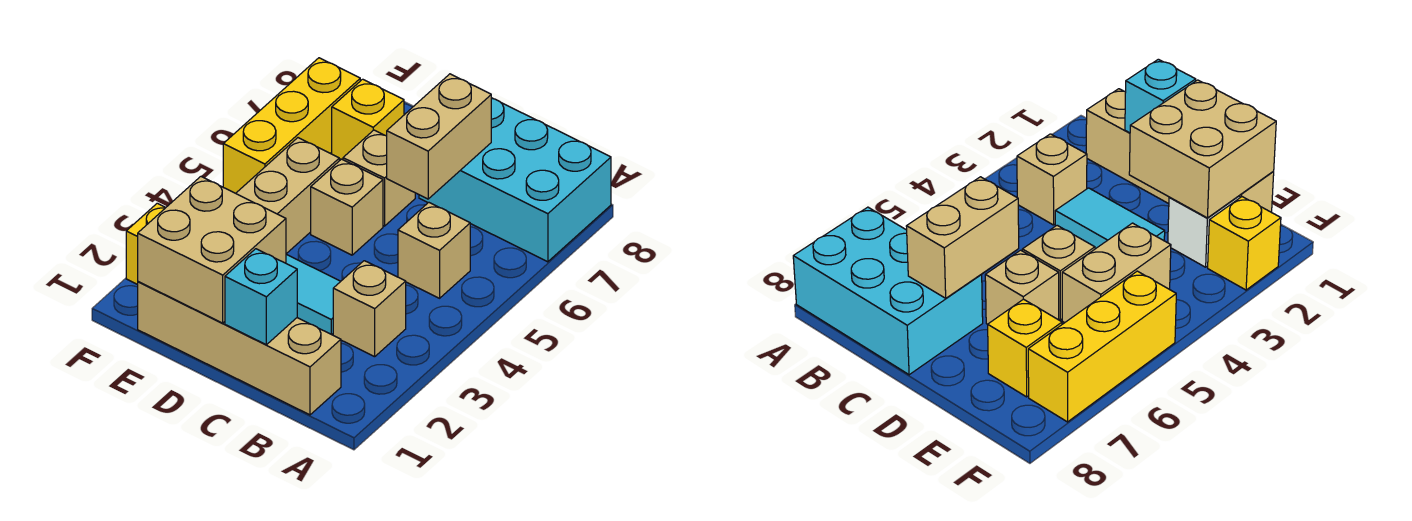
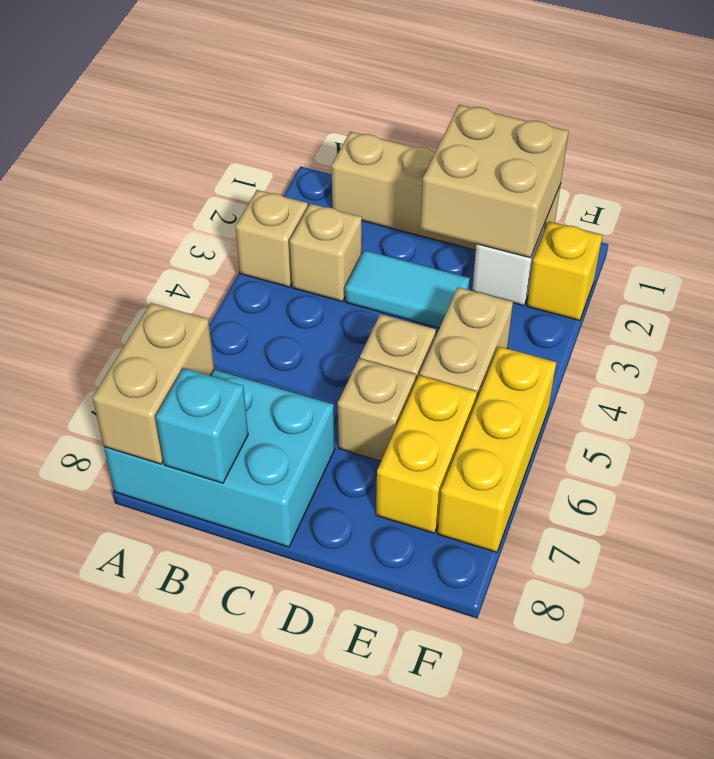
tan 1x1 brick [398,202,470,298] -> tan 1x1 brick moved to [235,190,308,287]
cyan 1x1 brick [225,249,297,345] -> cyan 1x1 brick moved to [156,368,248,483]
tan 1x2 brick [387,74,491,199] -> tan 1x2 brick moved to [93,303,214,464]
yellow 1x1 brick [332,79,404,160] -> yellow 1x2 brick [376,375,477,533]

